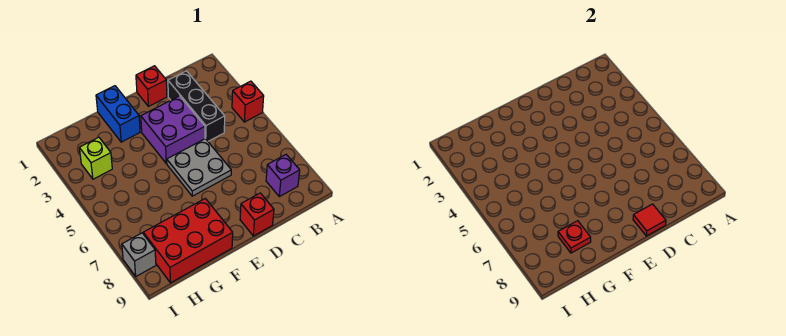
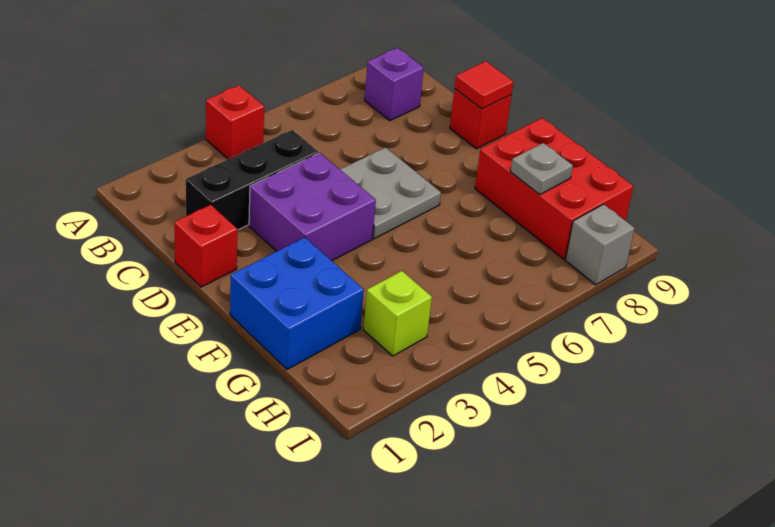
blue 1x2 brick [96,86,140,142] -> blue 2x2 brick [230,237,364,369]
red 1x1 plate [558,221,591,253] -> grey 1x1 plate [511,143,573,195]

